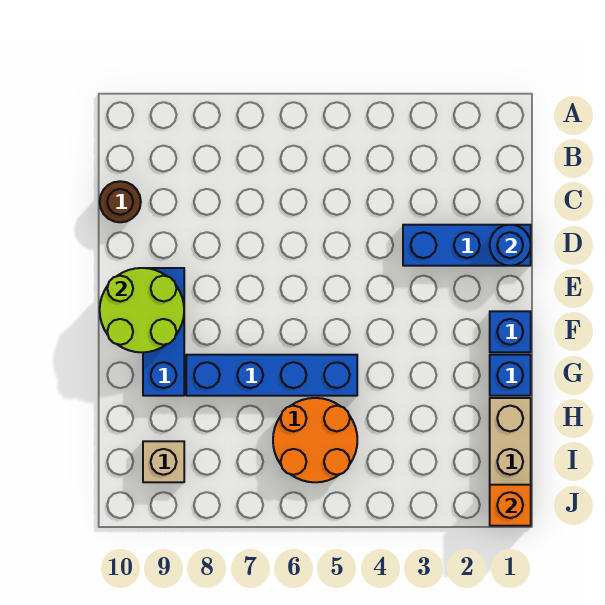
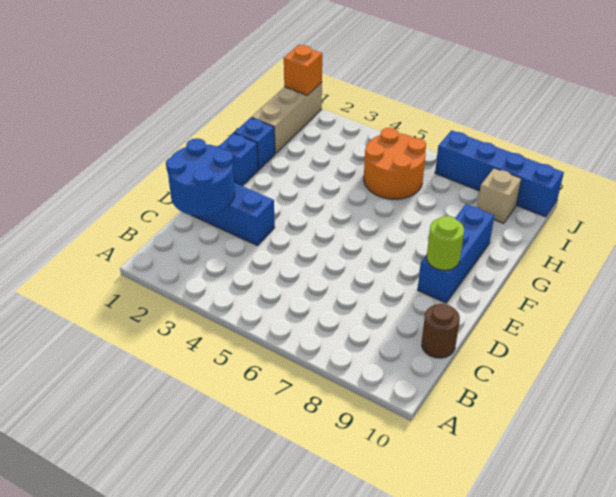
blue 1x1 round brick [490,225,531,266] -> blue 2x2 round brick [166,138,235,216]
lime 2x2 round brick [100,268,184,352] -> lime 1x1 round brick [427,216,464,270]
blue 1x4 brick [186,355,357,396] -> blue 1x4 brick moved to [435,130,564,217]

